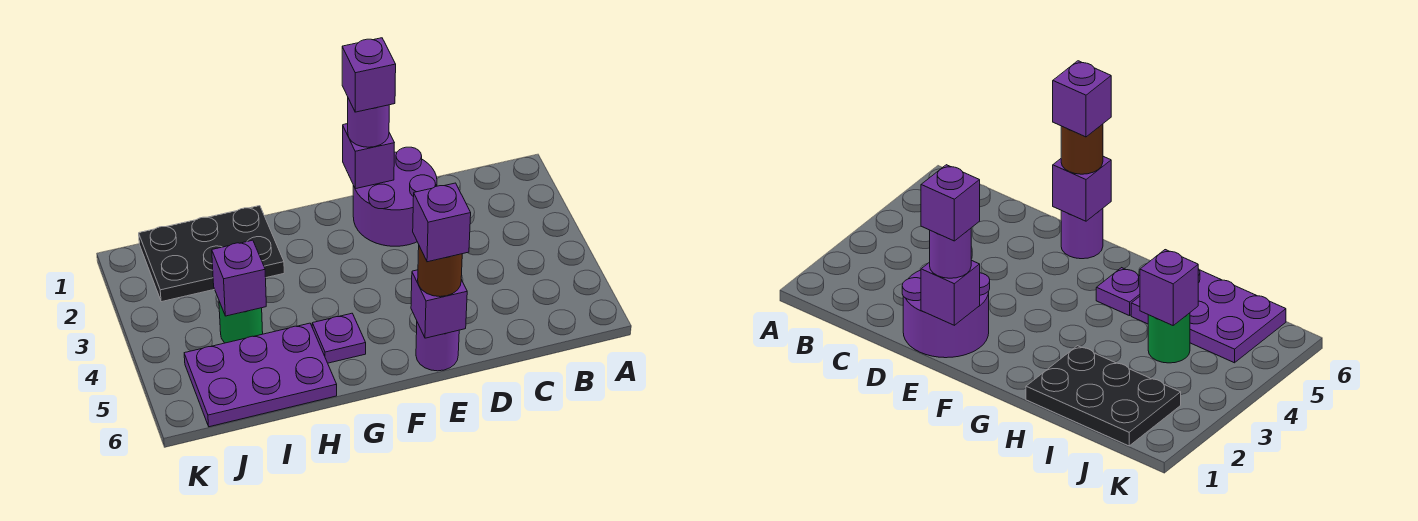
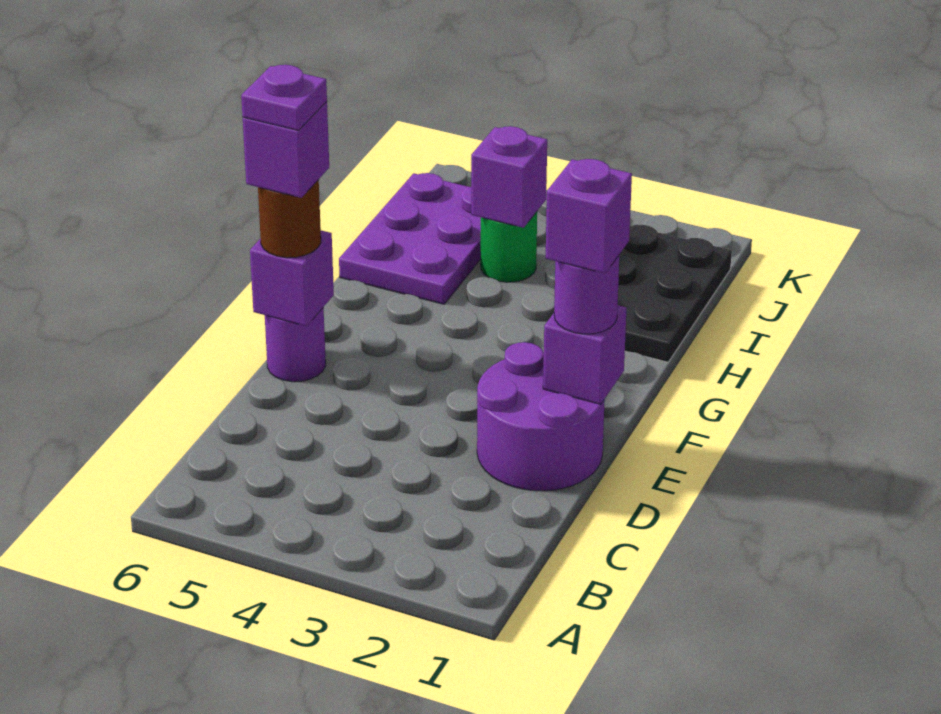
purple 1x1 plate [312,313,366,363] -> purple 1x1 plate moved to [241,65,327,130]

